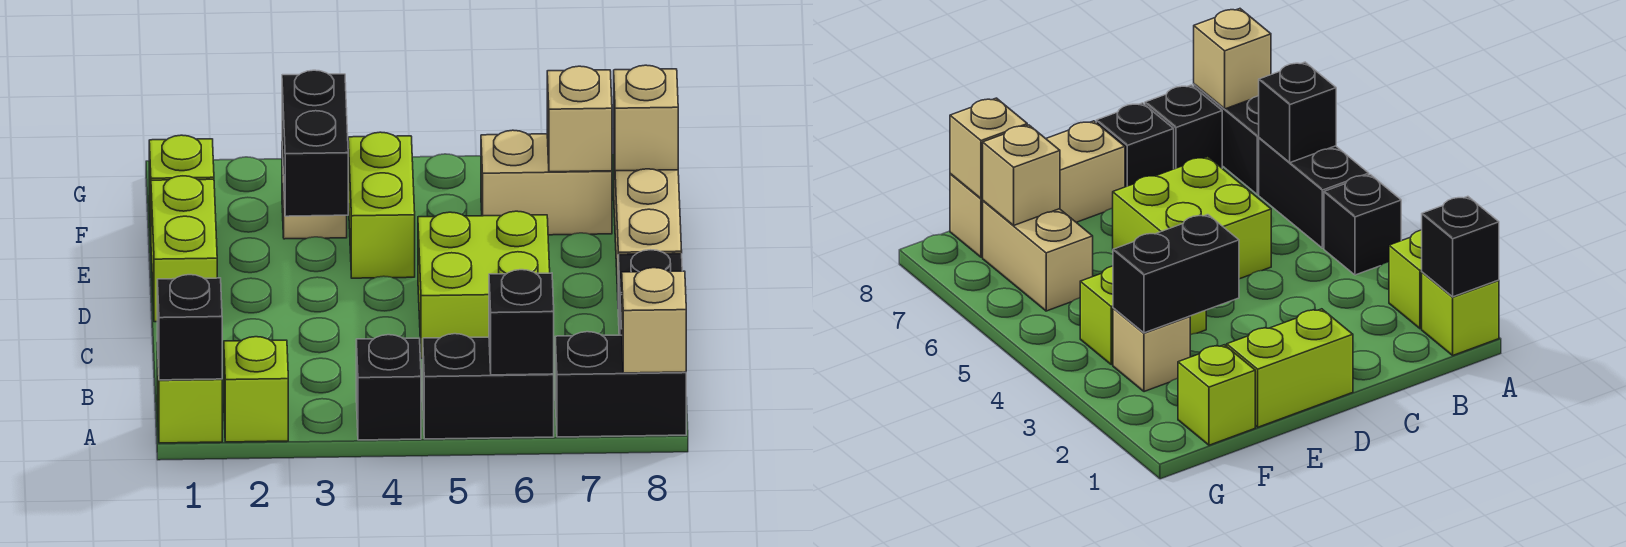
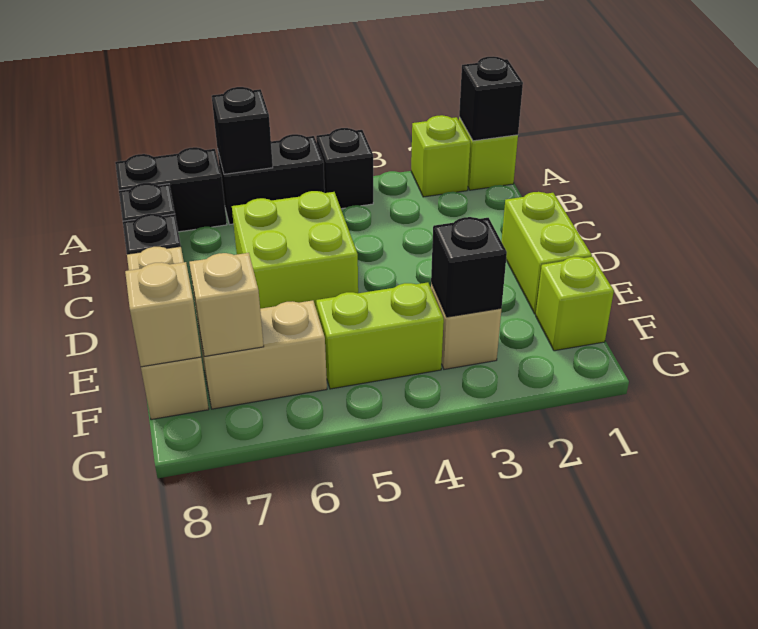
tan 1x1 brick [622,268,686,373] -> none
black 1x2 brick [282,70,348,216] -> black 1x1 brick [431,217,507,317]
lime 1x2 brick [348,132,415,278] -> lime 1x2 brick turned to [316,282,444,389]

